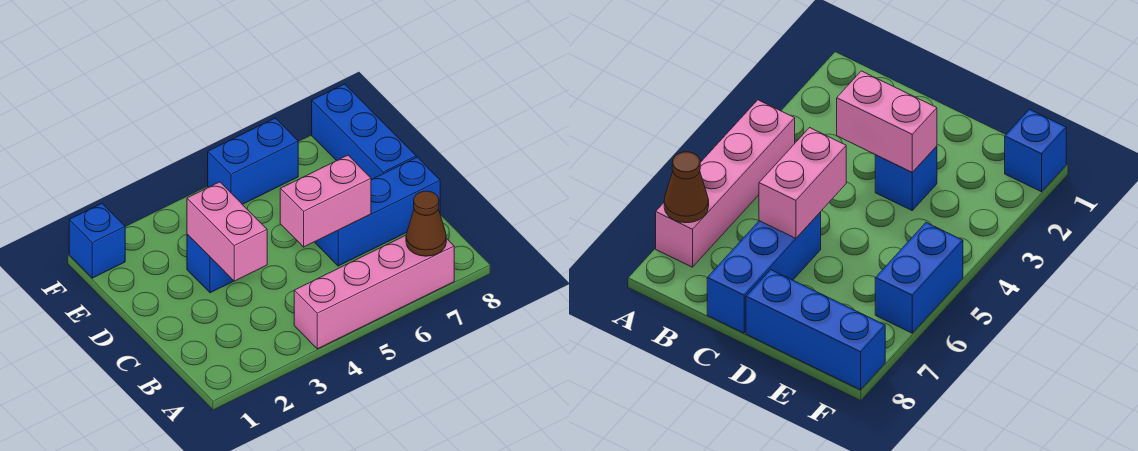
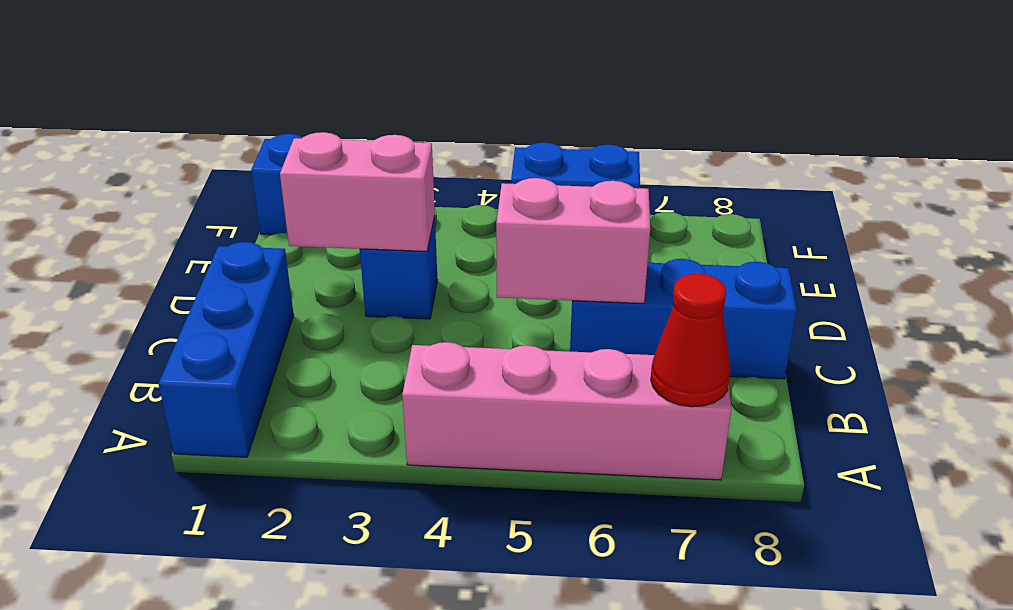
brown 1x1 cone [406,191,446,256] -> red 1x1 cone [651,274,730,407]
pink 1x2 brick [187,182,267,281] -> pink 1x2 brick turned to [280,132,435,251]
blue 1x3 brick [312,84,416,180] -> blue 1x3 brick moved to [159,242,294,457]

